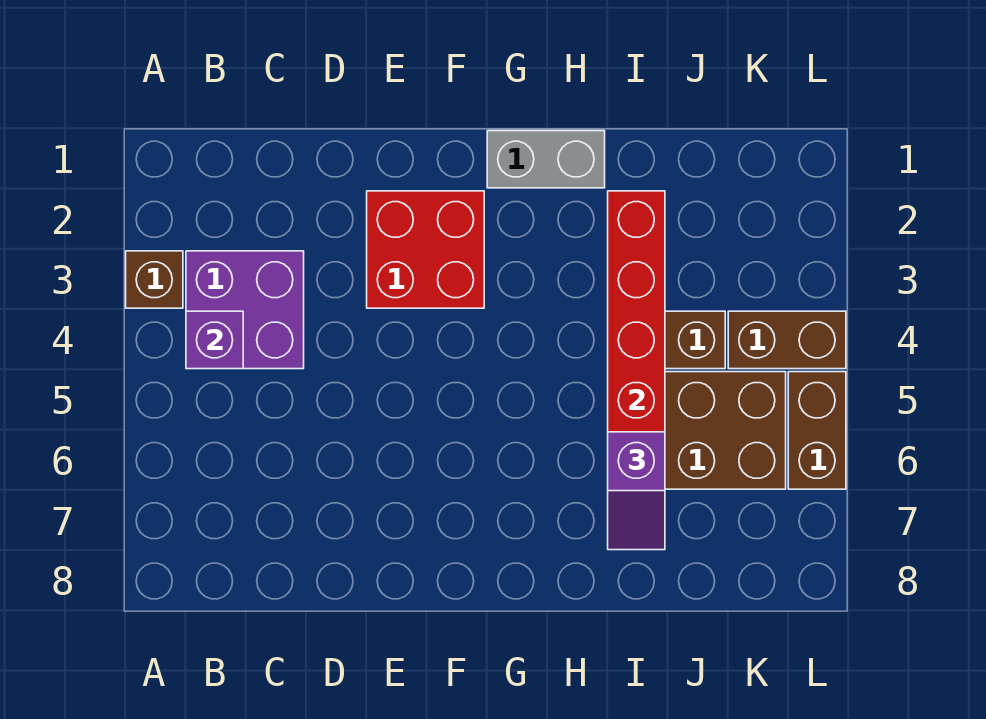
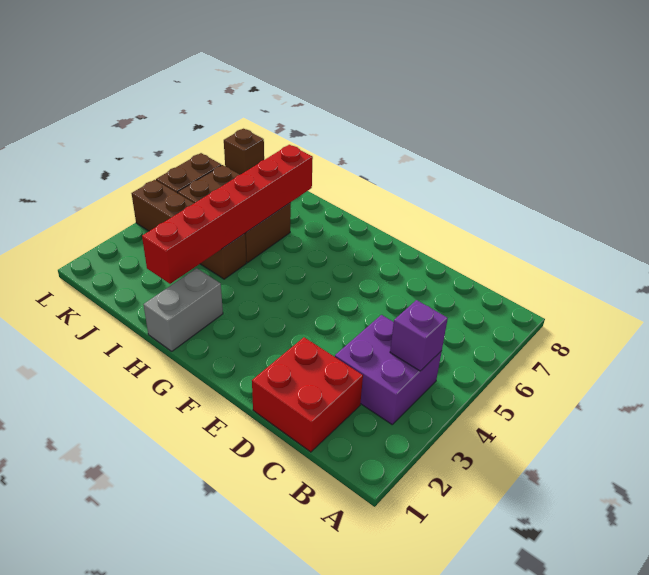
brown 1x1 brick [126,251,183,308] -> brown 1x1 brick moved to [224,129,264,175]
red 2x2 brick [367,191,484,308] -> red 2x2 brick moved to [252,337,363,452]
grey 1x2 brick [487,131,605,188] -> grey 1x2 brick turned to [144,268,223,351]
purple 1x2 slope [608,432,665,550] -> none

